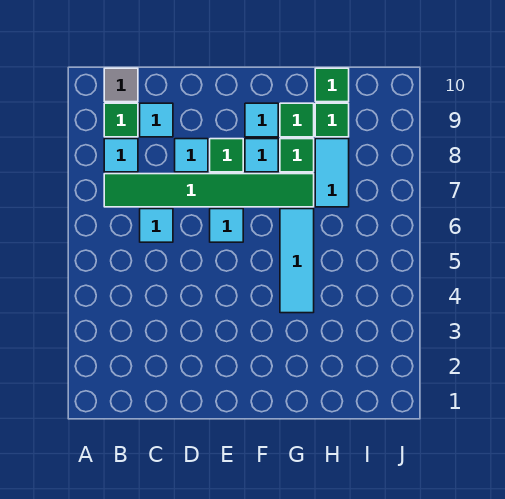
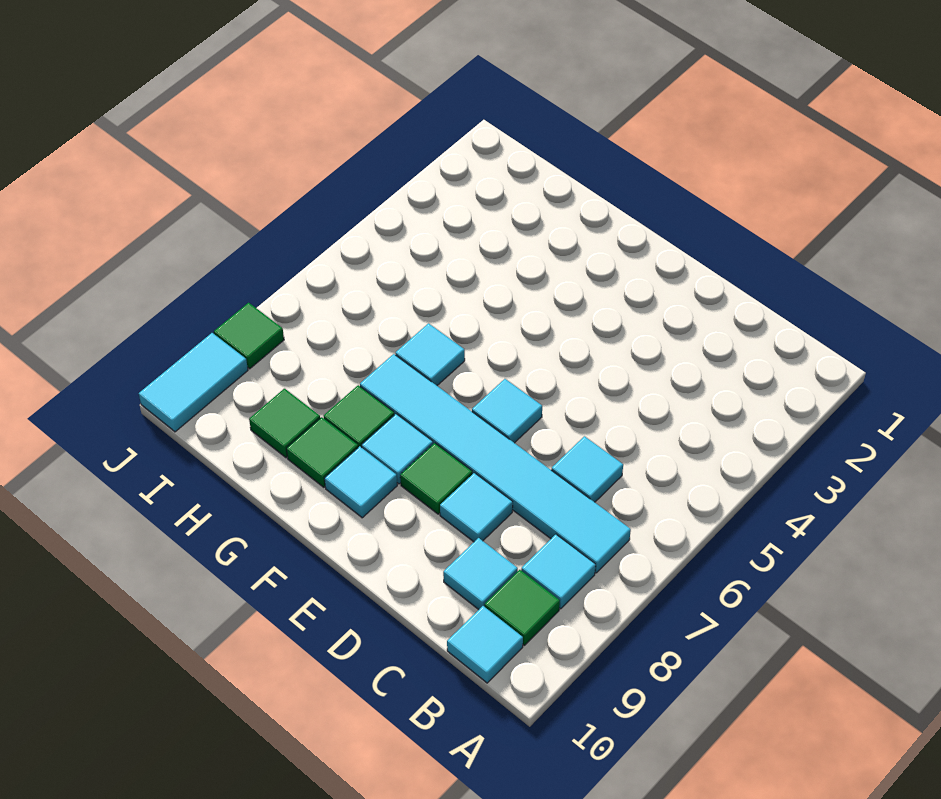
green 1x6 tile [104,174,314,207] -> cyan 1x6 tile [360,354,631,573]
grey 1x1 tile [104,68,138,102] -> cyan 1x1 tile [447,606,523,683]
cyan 1x3 tile [280,209,314,313] -> cyan 1x1 tile [395,323,465,385]
cyan 1x2 tile [315,139,349,207] -> cyan 1x2 tile moved to [139,333,248,432]
green 1x1 tile [315,68,349,102] -> green 1x1 tile moved to [214,303,284,369]

